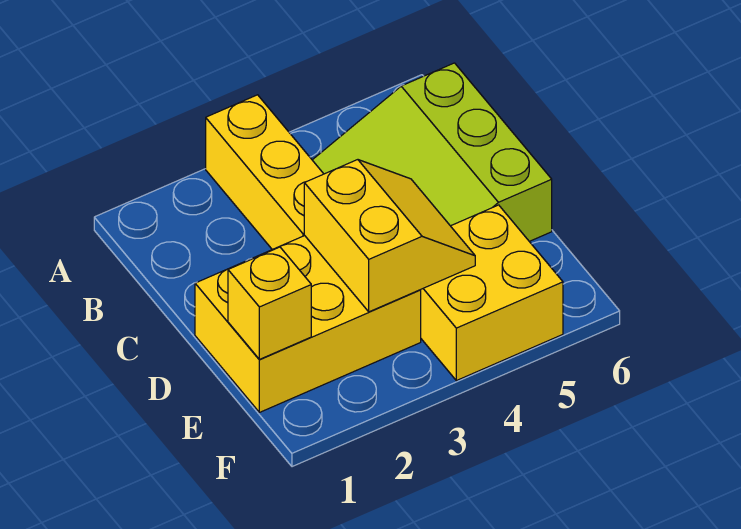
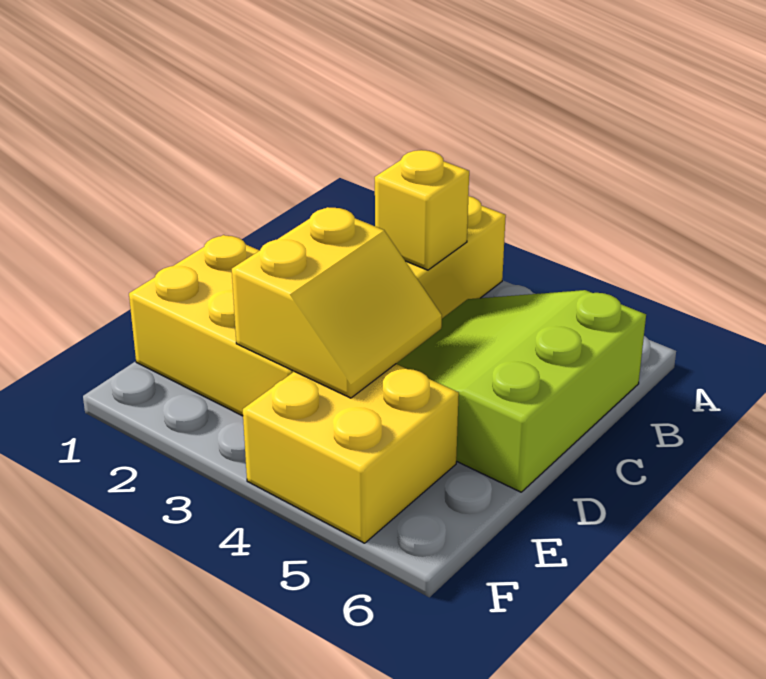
yellow 1x1 brick [228,247,311,359] -> yellow 1x1 brick moved to [375,150,469,270]

